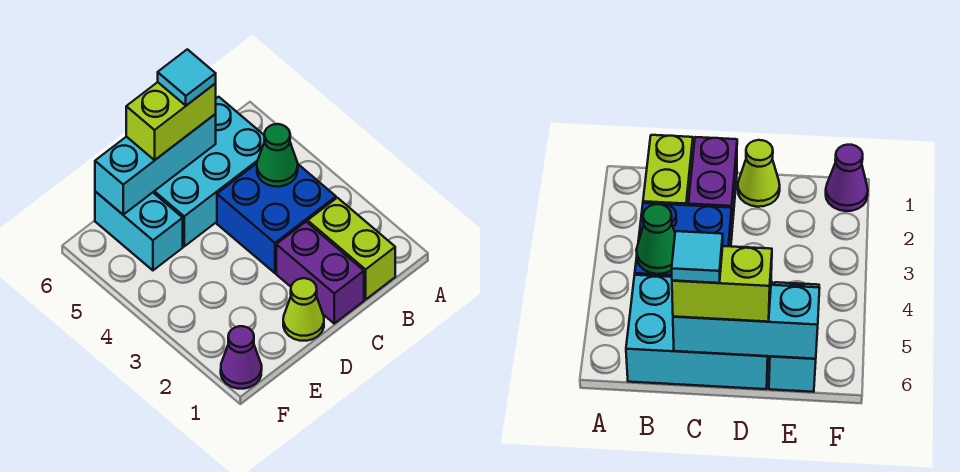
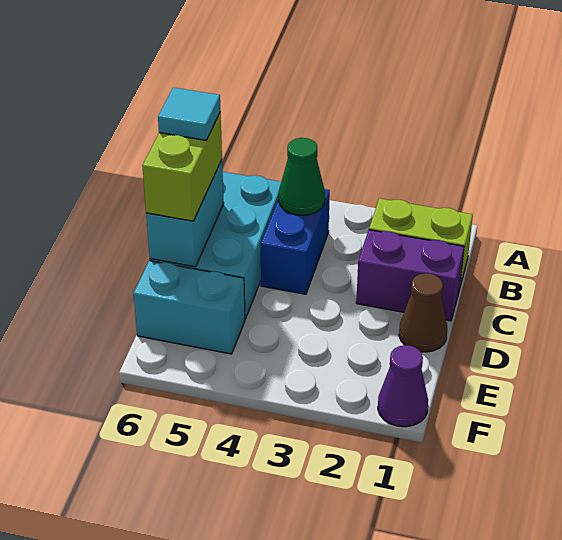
blue 2x2 brick [217,163,336,273] -> blue 1x2 brick [261,189,330,294]
cyan 1x3 brick [95,114,216,215] -> cyan 1x2 brick [146,160,224,267]
lime 1x1 cone [283,278,324,341] -> brown 1x1 cone [399,273,447,352]

